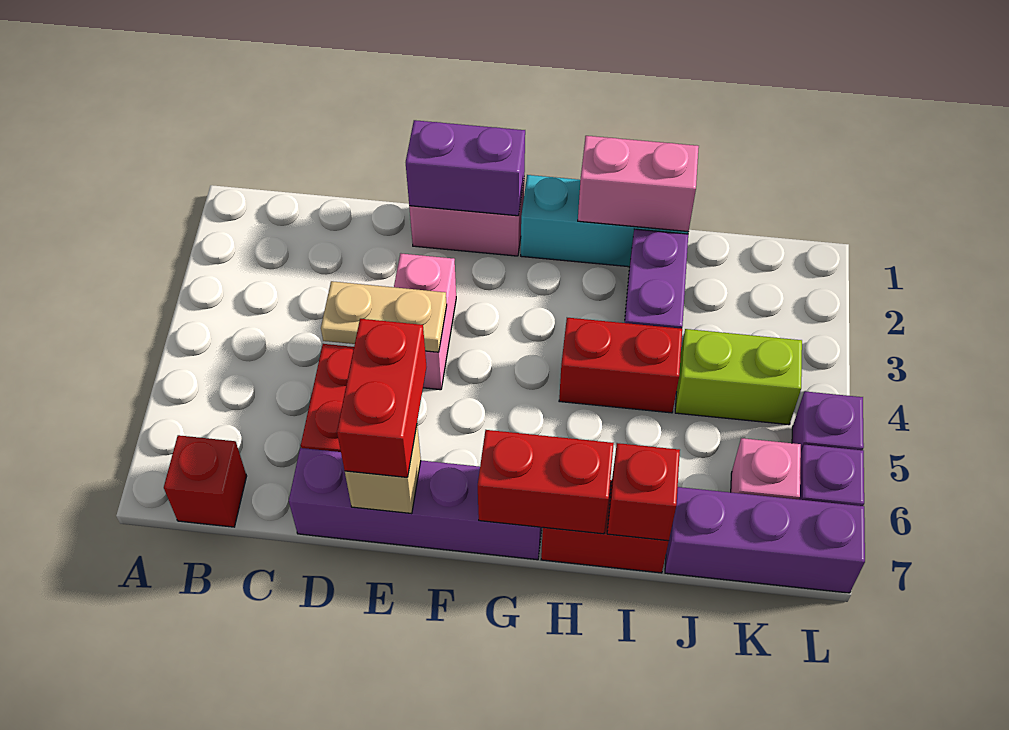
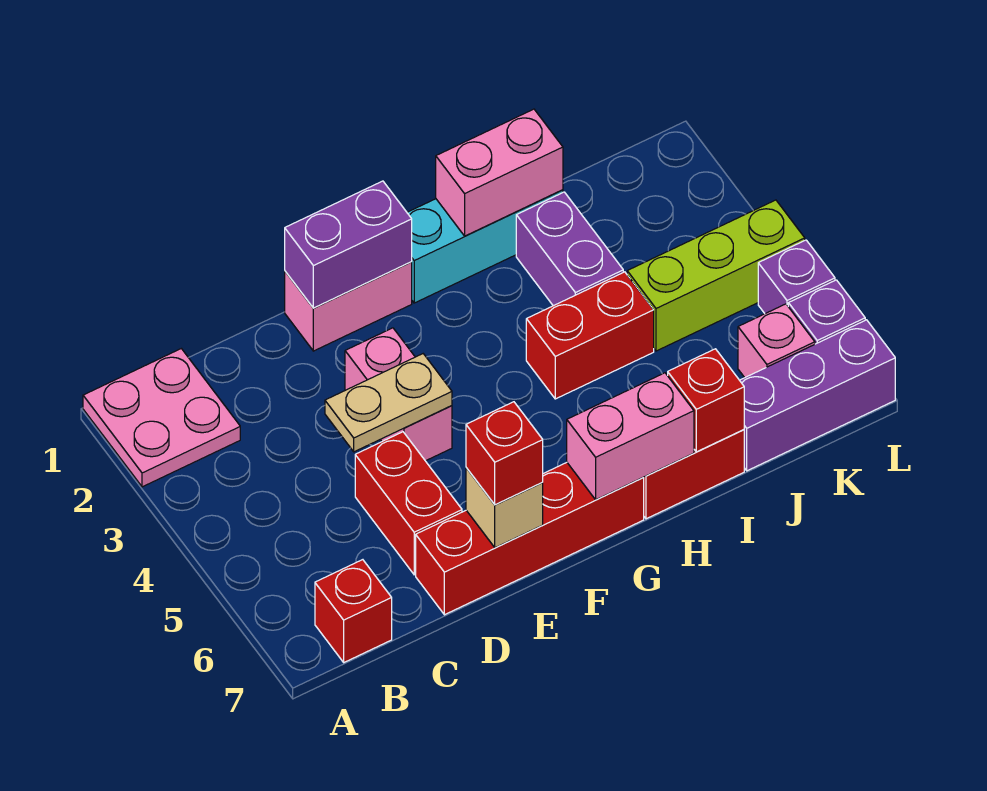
none -> pink 2x2 plate [83,349,240,487]
purple 1x4 brick [289,448,542,560] -> red 1x4 brick [416,463,644,615]
red 1x2 brick [337,319,426,477] -> red 1x1 brick [466,402,543,505]
red 1x2 brick [478,430,614,534] -> pink 1x2 brick [567,373,694,500]
lime 1x2 brick [675,329,802,425] -> lime 1x3 brick [627,200,805,351]

